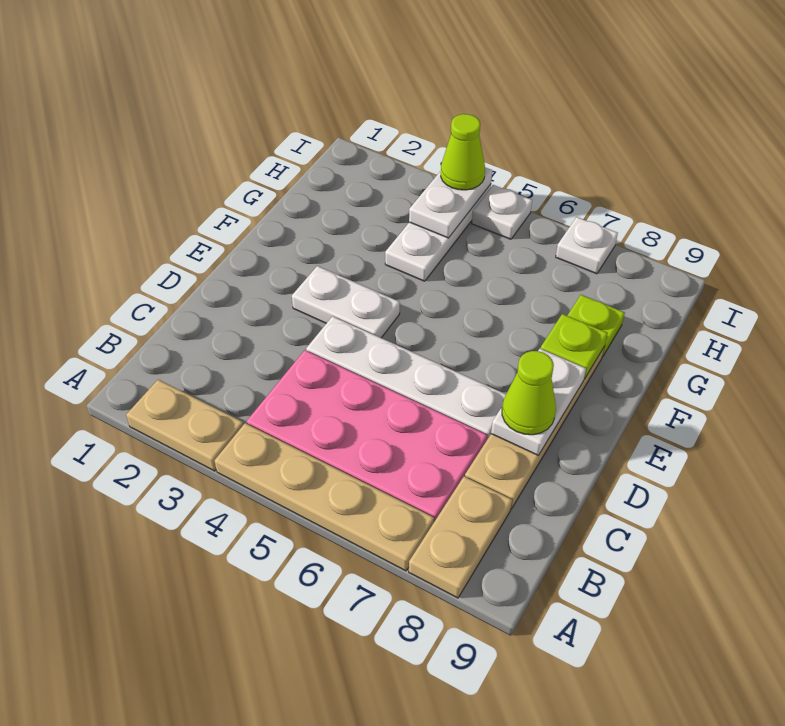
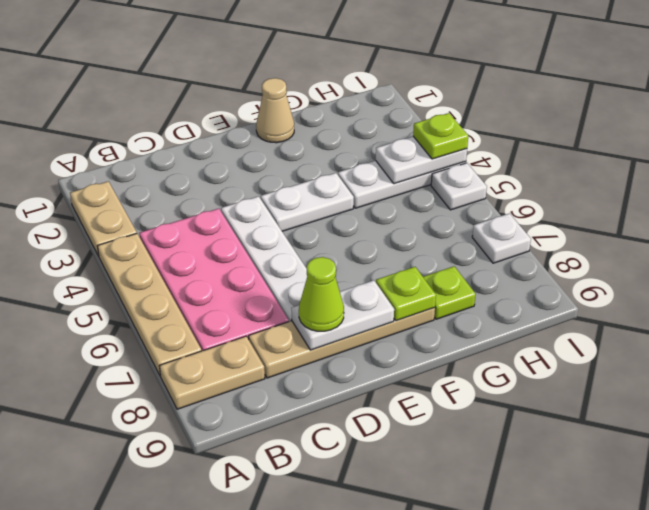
white 1x2 plate [292,266,400,338] -> white 1x2 plate turned to [261,173,354,231]
none -> tan 1x1 cone [256,78,294,143]
lime 1x1 cone [441,114,485,190] -> lime 1x1 plate [413,113,468,159]

